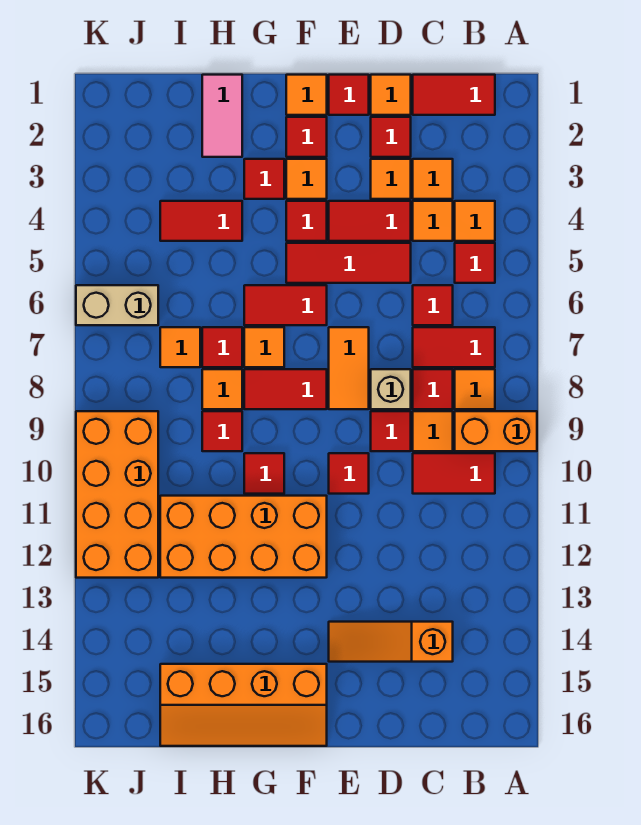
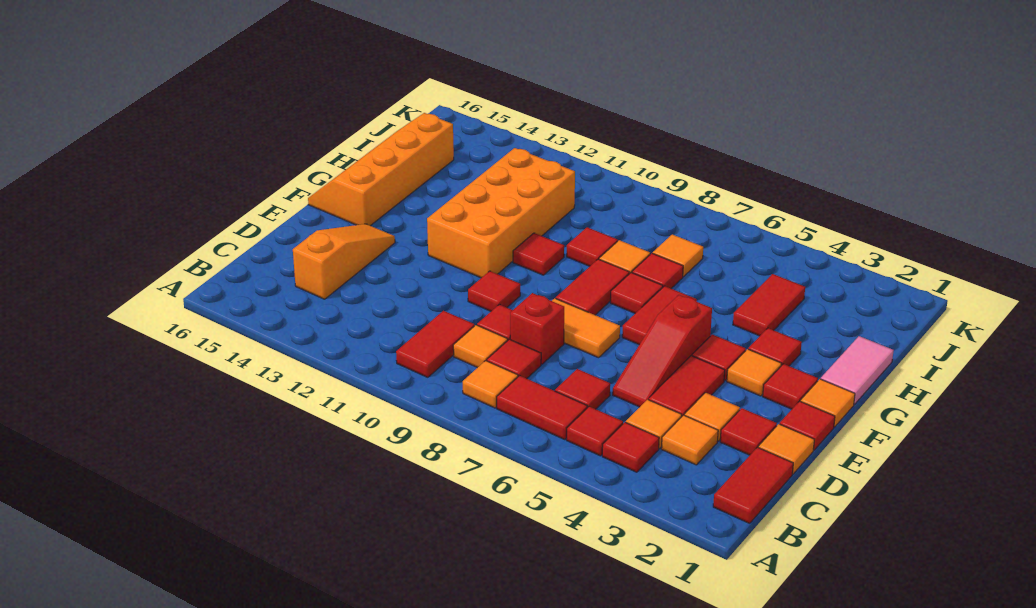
orange 1x2 brick [455,411,537,451] -> none
orange 1x1 tile [455,201,495,241] -> red 1x1 tile [602,422,659,472]
red 1x2 tile [413,327,495,367] -> red 1x2 tile turned to [497,376,587,439]
red 1x3 tile [286,243,411,283] -> red 1x3 slope [613,295,712,407]
tan 1x1 brick [371,369,411,409] -> red 1x1 brick [510,293,564,364]
orange 1x1 tile [244,327,284,367] -> red 1x1 tile [610,273,663,313]
pink 1x2 tile [202,75,242,157] -> pink 1x2 tile turned to [821,336,894,405]
tan 1x2 brick [76,285,158,325] -> none
orange 2x4 brick [76,411,158,578] -> none

